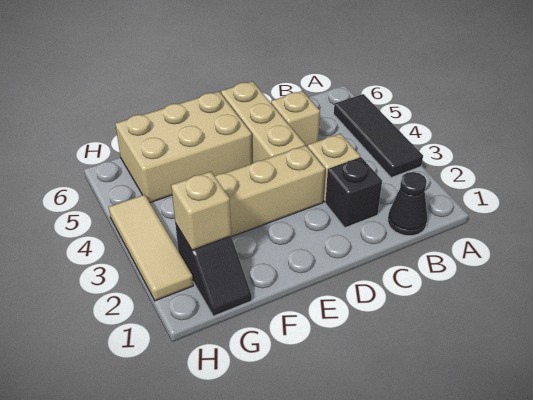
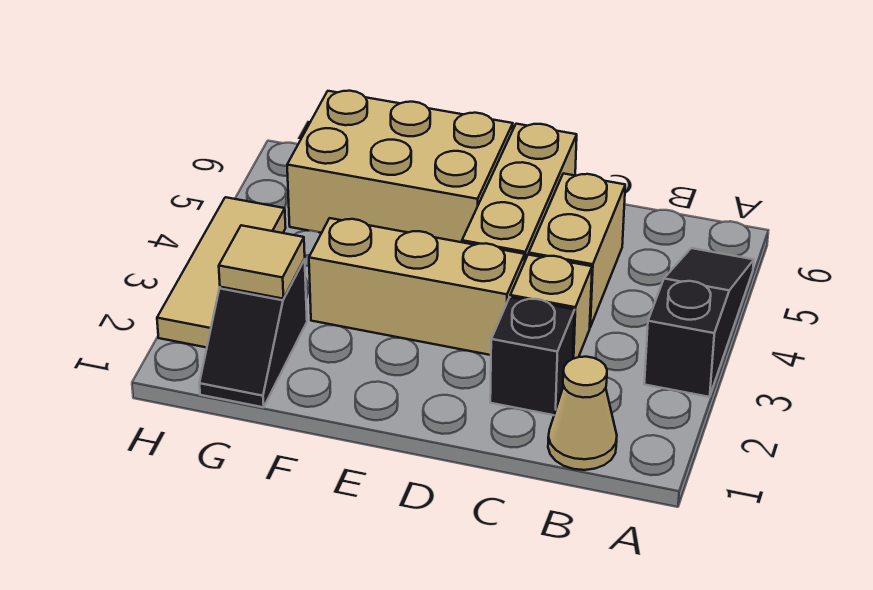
black 1x3 tile [334,94,423,178] -> black 1x3 slope [644,248,754,397]
black 1x1 cone [388,172,427,236] -> tan 1x1 cone [548,357,617,470]
tan 1x1 brick [271,91,320,147] -> tan 1x2 brick [529,173,625,327]
tan 1x1 brick [171,171,231,250] -> tan 1x1 tile [219,225,305,299]

